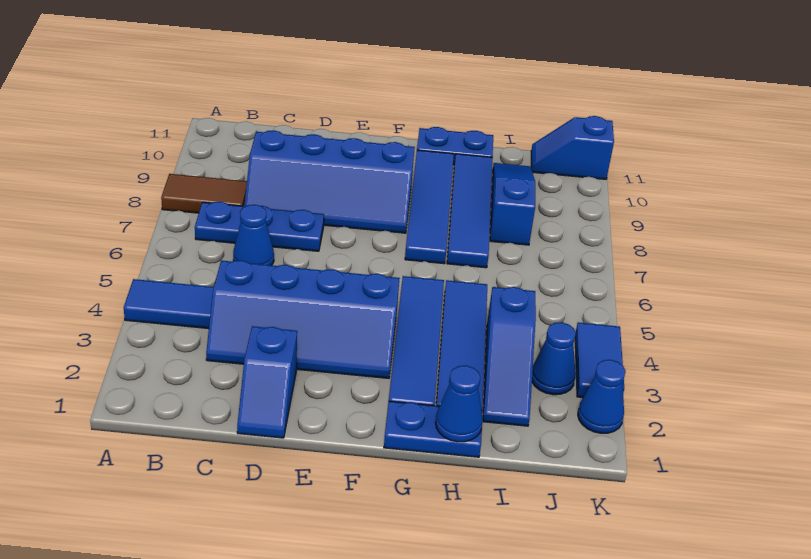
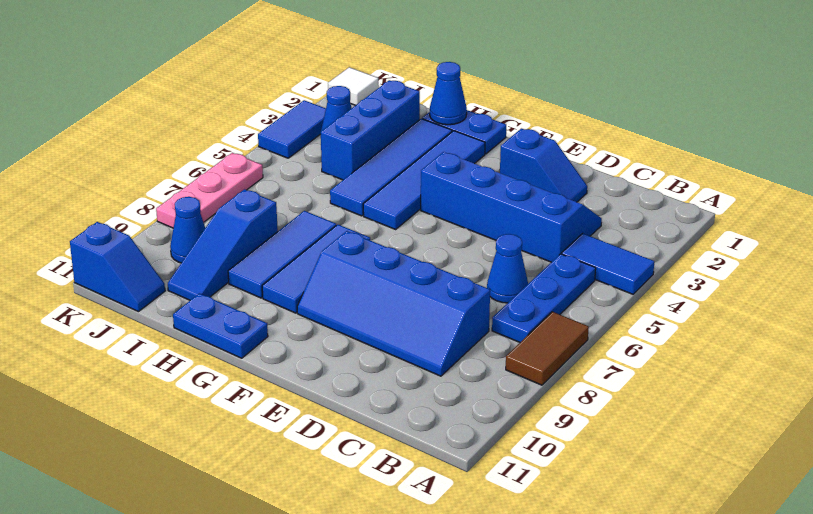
brown 1x2 tile [161,174,247,213] -> brown 1x2 tile turned to [506,312,589,385]
blue 1x3 plate [195,202,324,251] -> blue 1x3 plate turned to [492,254,596,342]
blue 2x4 slope [244,130,415,233] -> blue 2x4 slope turned to [297,231,490,376]
blue 1x2 slope [237,326,297,438] -> blue 1x2 slope turned to [500,128,587,202]
blue 1x4 tile [405,150,454,264] -> blue 1x3 tile [262,225,370,313]
blue 1x4 tile [447,154,493,268] -> blue 1x3 tile [228,211,336,298]
blue 1x3 slope [483,287,536,426] -> blue 1x3 brick [321,80,420,180]
none -> white 1x1 tile [328,67,379,105]
blue 1x1 cone [578,360,626,433] -> blue 1x1 cone moved to [170,197,205,263]
none -> pink 1x3 plate [156,153,263,228]

